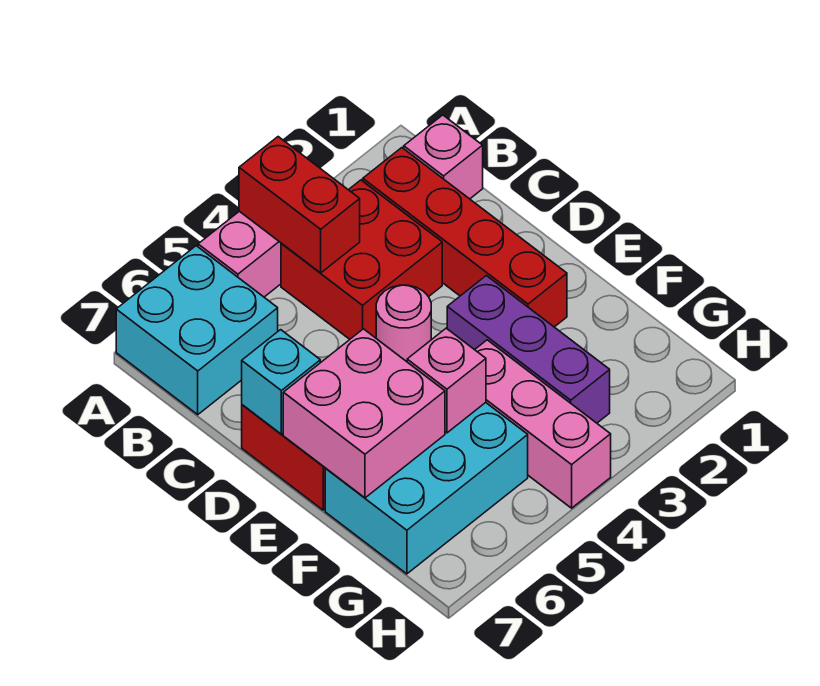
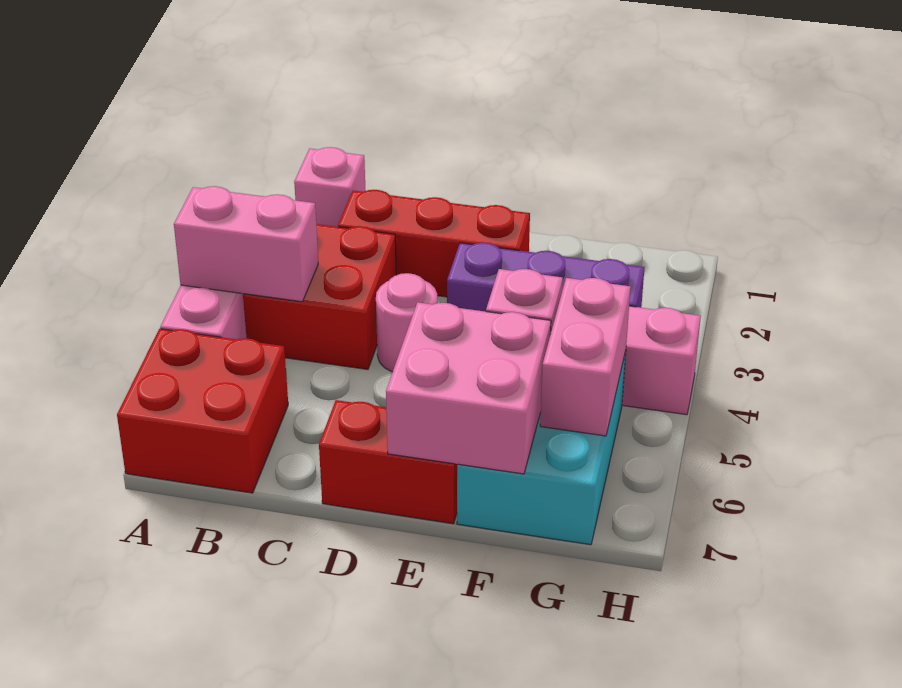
red 1x2 brick [239,137,360,273] -> pink 1x2 brick [174,186,318,302]
cyan 2x2 brick [116,246,278,415] -> red 2x2 brick [117,329,288,493]
red 1x4 brick [363,148,567,327] -> red 1x3 brick [338,190,530,297]
cyan 1x1 brick [242,330,320,434] -> none
none -> pink 1x2 brick [540,278,631,436]

